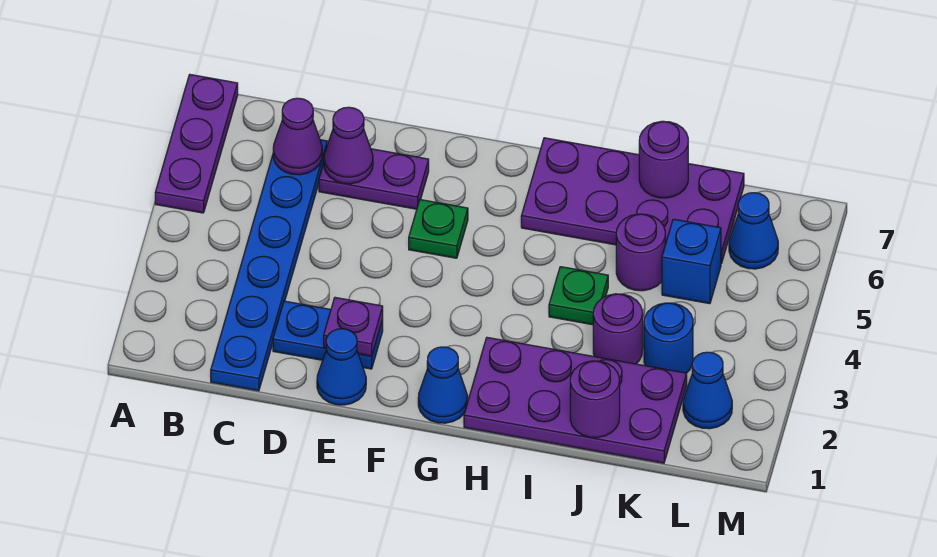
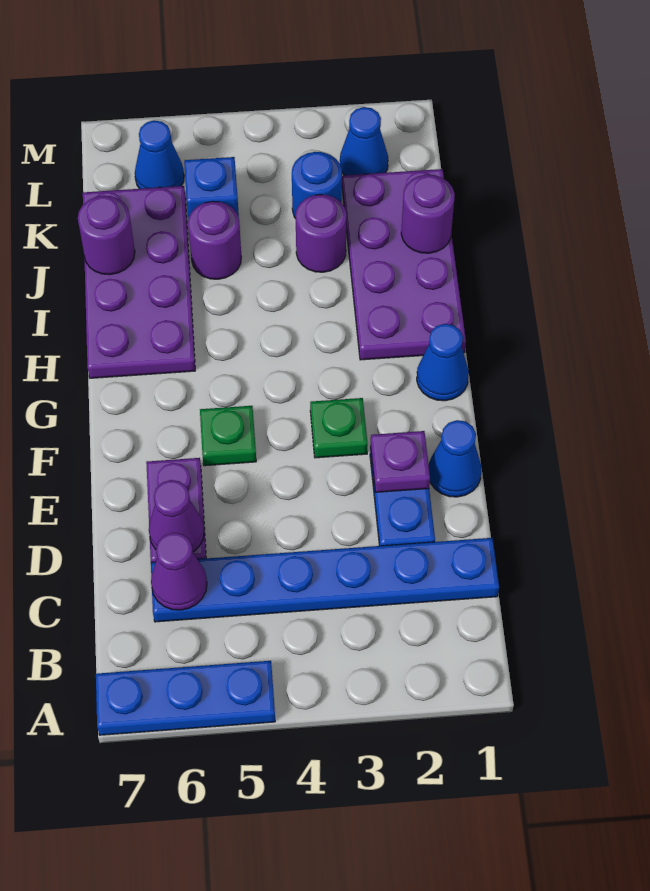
purple 1x3 plate [155,75,238,213] -> blue 1x3 plate [96,661,275,735]
green 1x1 plate [549,267,608,325] -> green 1x1 plate moved to [310,398,368,458]

